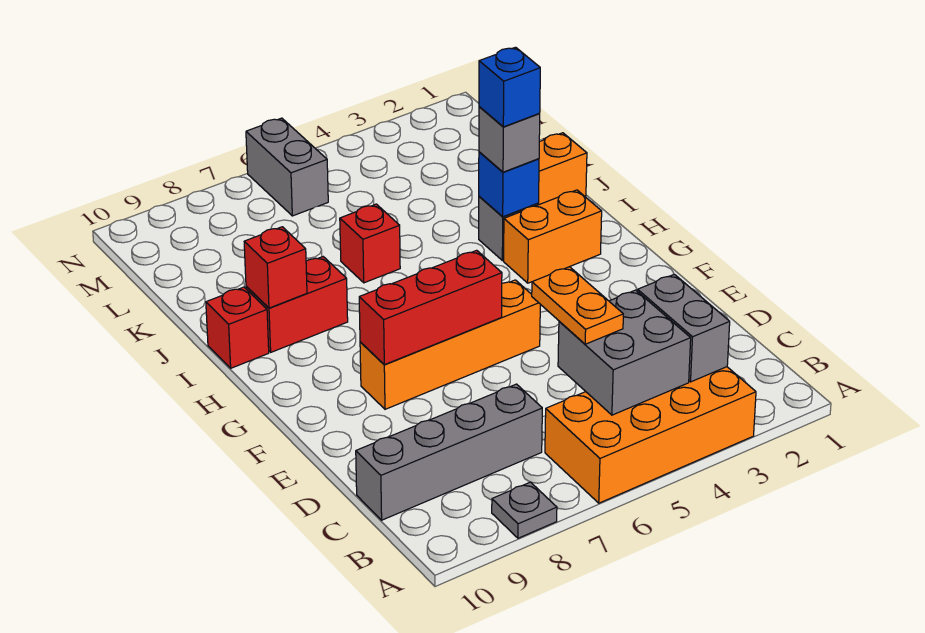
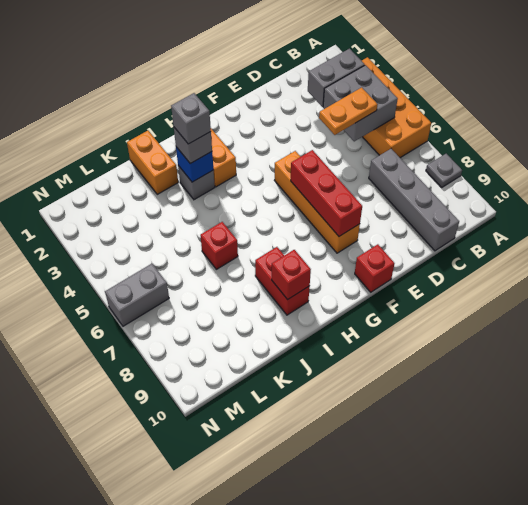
blue 1x1 brick [479,47,540,127] -> grey 1x1 brick [171,93,211,144]
red 1x1 brick [206,287,269,368] -> red 1x1 brick moved to [355,244,395,292]

